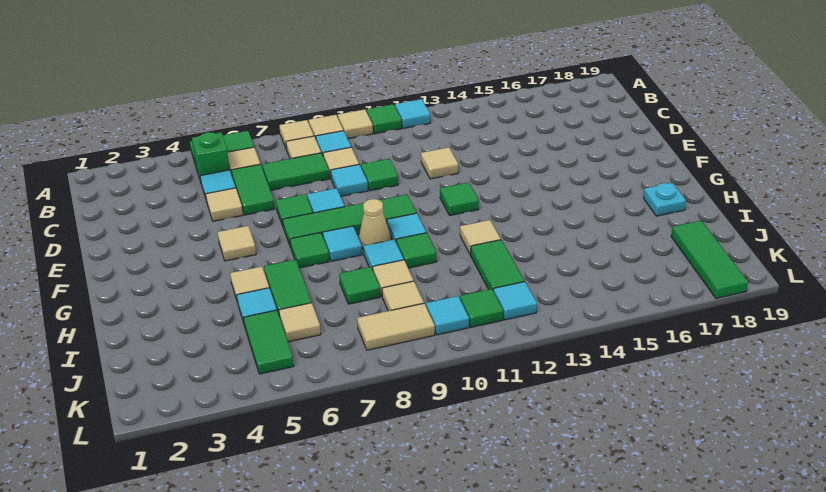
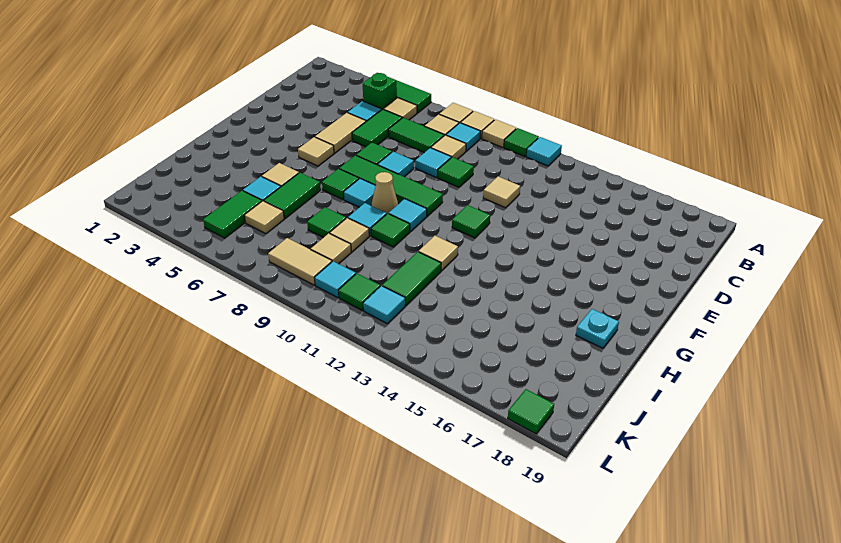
tan 1x1 tile [206,188,243,221] -> tan 1x2 tile [315,113,366,153]
green 1x3 tile [671,220,748,298] -> green 1x1 tile [508,389,554,434]

